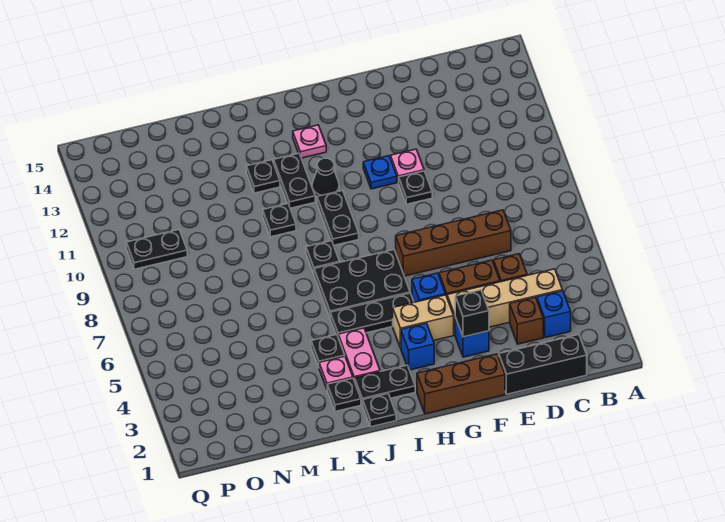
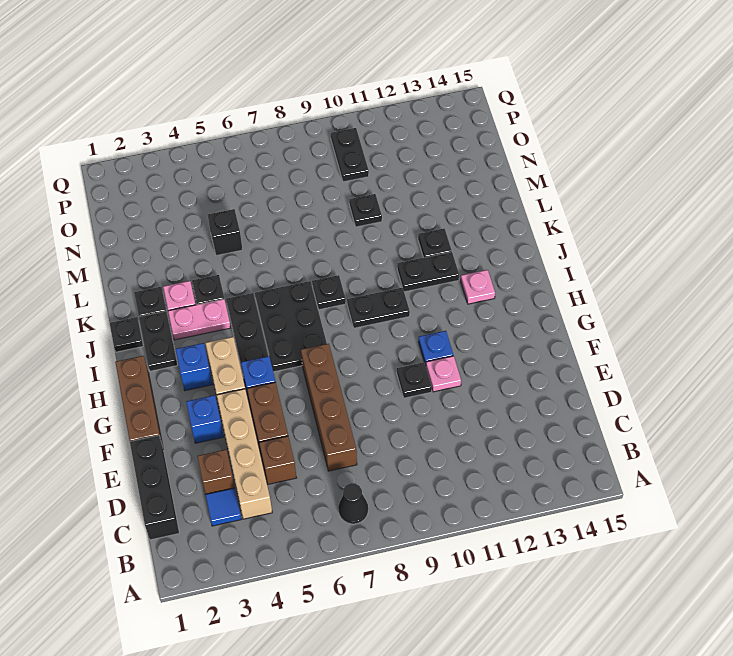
blue 1x1 brick [537,291,571,338] -> blue 1x1 tile [206,488,241,526]
black 1x1 brick [455,290,489,337] -> black 1x1 brick moved to [208,209,243,256]
black 1x1 cone [312,158,339,196] -> black 1x1 cone moved to [338,483,368,524]
black 1x1 plate [263,204,296,237] -> black 1x1 plate moved to [349,194,382,227]

